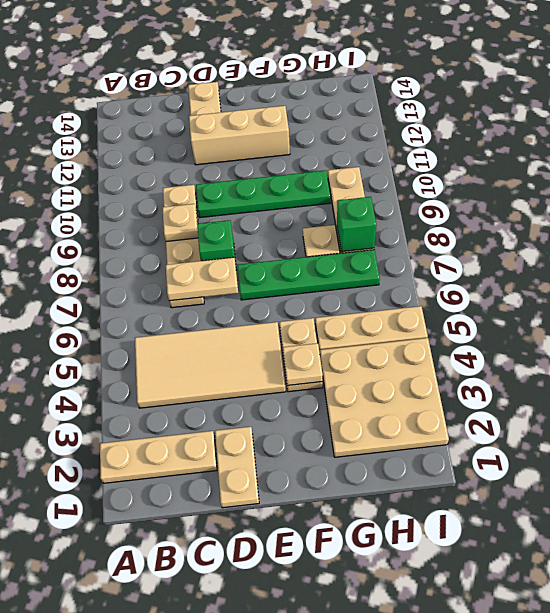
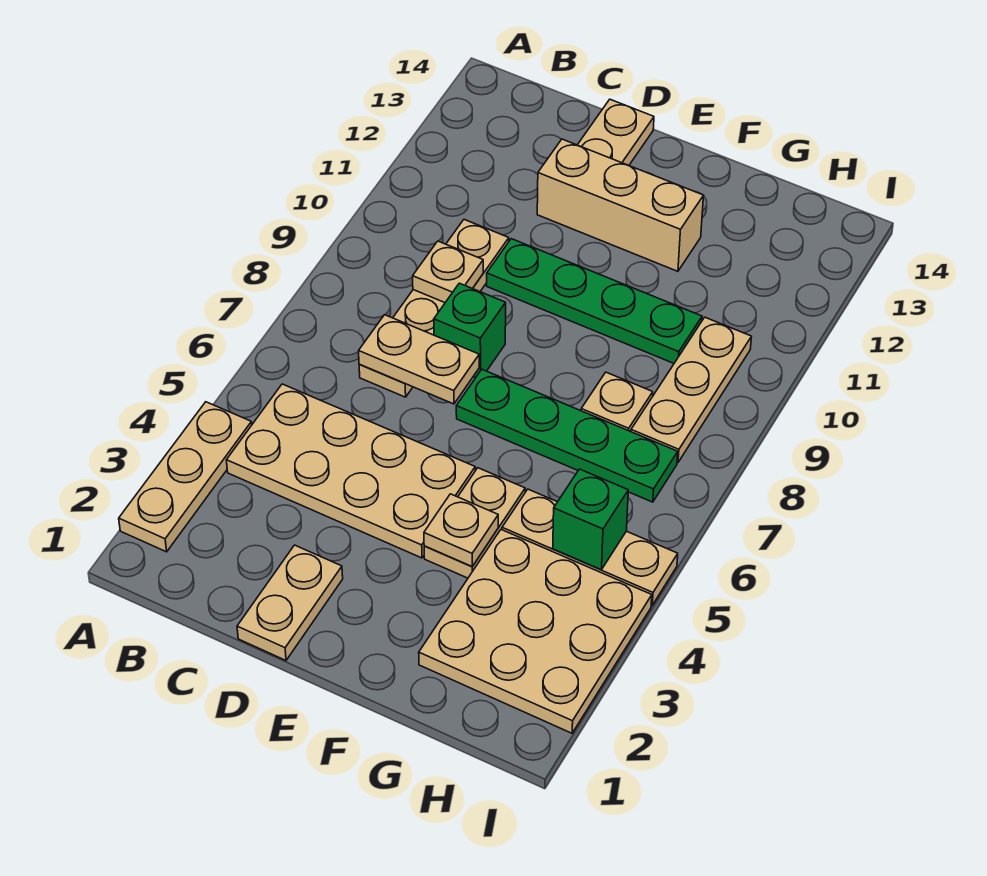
tan 1x3 plate [100,431,217,483] -> tan 1x3 plate turned to [119,402,252,552]
tan 2x4 tile [135,322,286,408] -> tan 2x4 plate [226,384,475,558]
green 1x1 brick [337,197,376,252] -> green 1x1 brick moved to [553,469,628,570]

